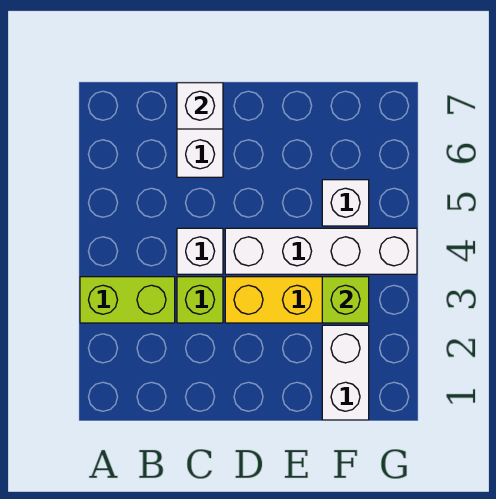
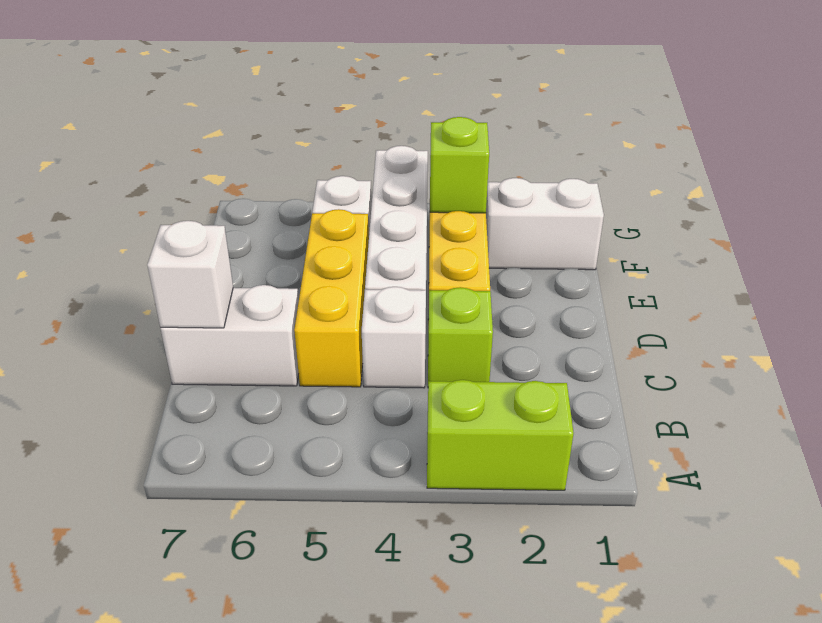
lime 1x2 brick [80,277,175,323] -> lime 1x2 brick turned to [427,380,574,490]
none -> yellow 1x3 brick [294,209,369,387]

